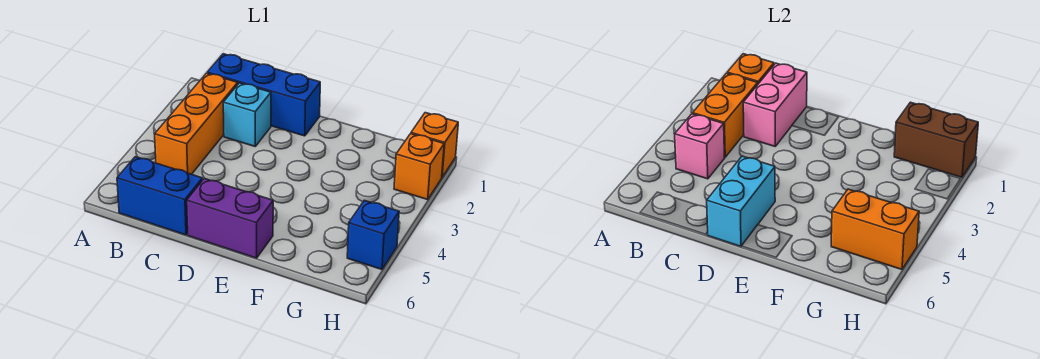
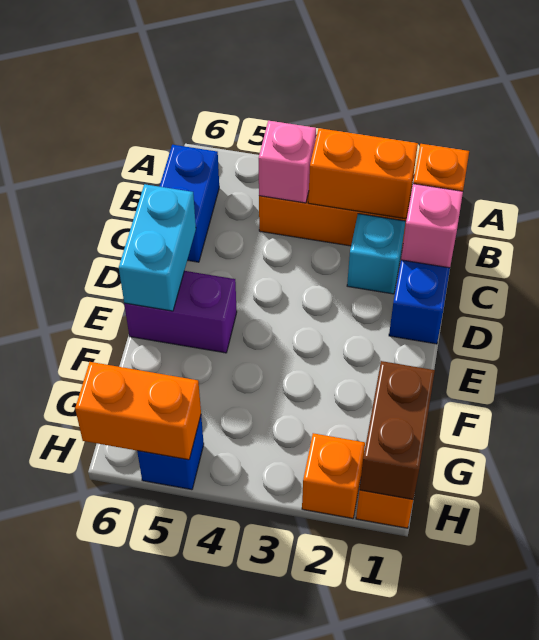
pink 1x2 brick [743,63,807,146] -> pink 1x1 brick [401,184,463,268]
cyan 1x2 brick [707,156,775,246] -> cyan 1x2 brick turned to [119,184,196,311]
purple 1x2 brick [187,178,273,258] -> purple 1x2 brick turned to [124,271,237,353]
orange 1x2 brick [831,189,919,269] -> orange 1x2 brick turned to [75,362,201,460]

